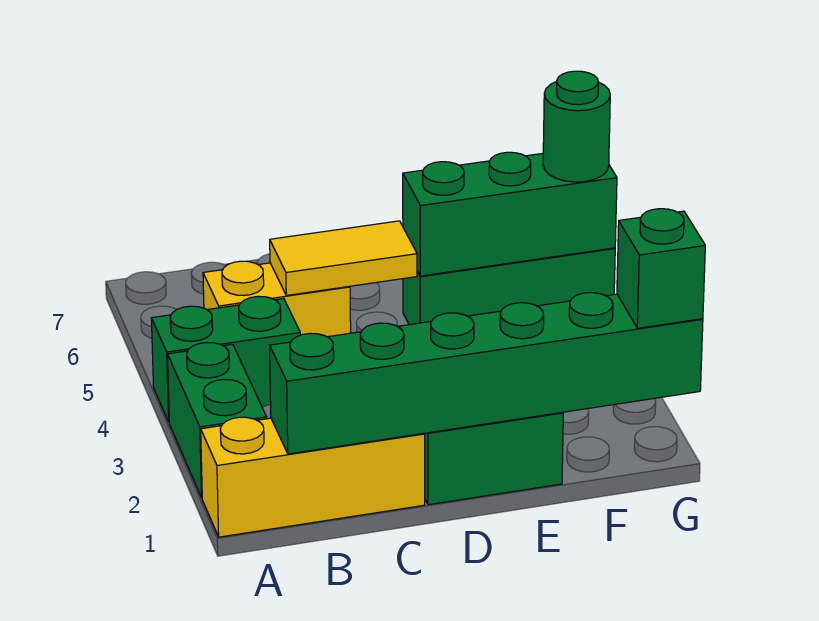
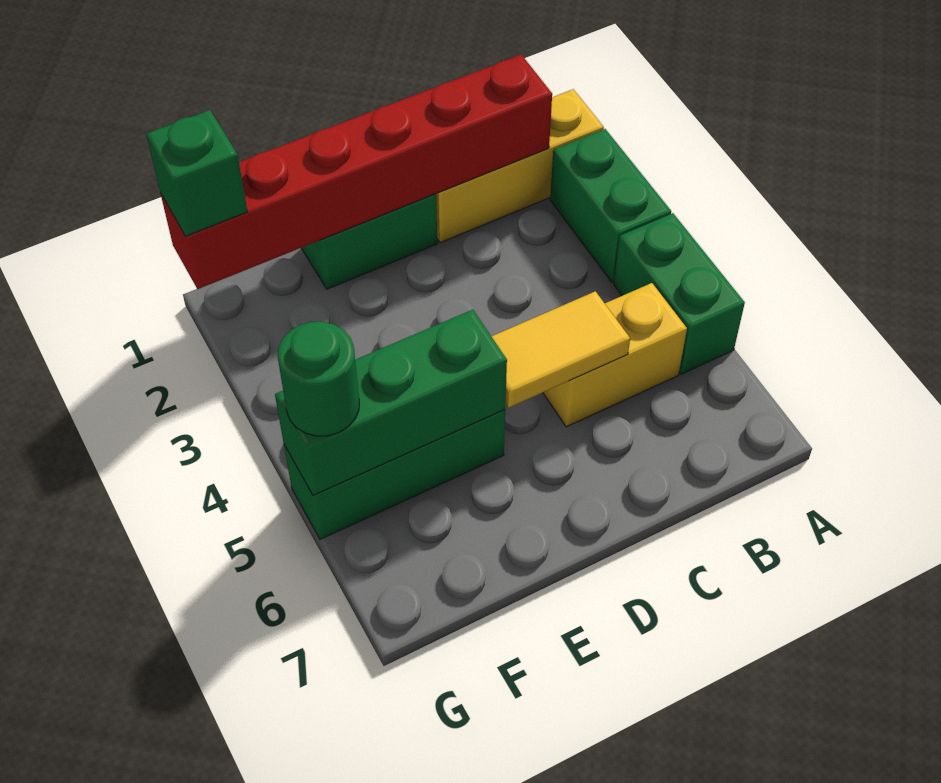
green 1x2 brick [151,296,300,422] -> green 1x2 brick turned to [614,213,745,374]
green 1x6 brick [270,293,703,454] -> red 1x6 brick [160,55,552,289]

